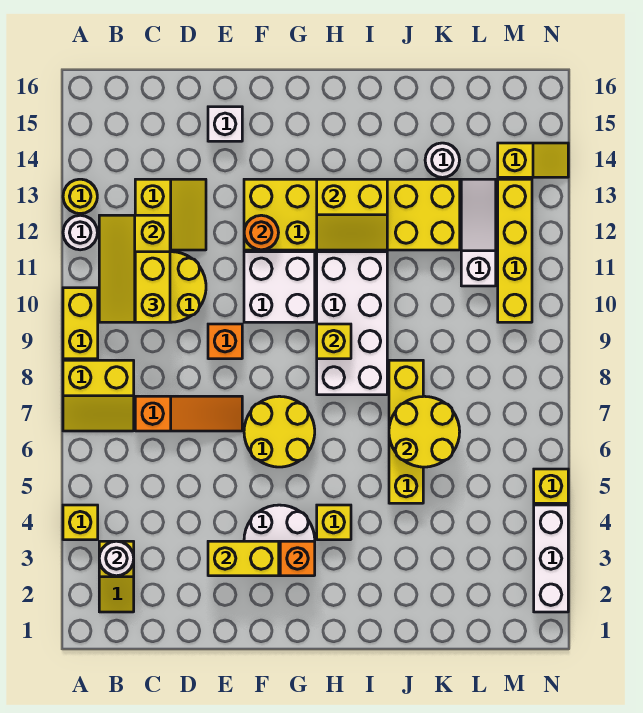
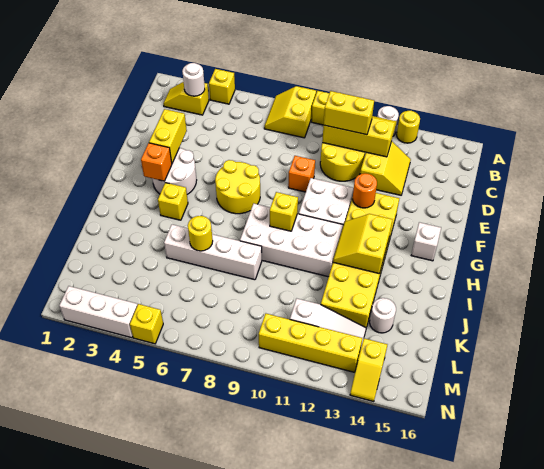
orange 1x3 slope [135,396,242,431] -> none
yellow 2x2 slope [135,179,206,250] -> yellow 2x2 slope turned to [360,141,411,195]
white 1x1 brick [208,107,242,141] -> white 1x1 brick moved to [411,222,441,261]
yellow 1x4 brick [389,360,423,503] -> white 1x4 brick [164,225,262,280]
yellow 2x2 round brick [389,396,460,467] -> yellow 1x1 round brick [188,216,213,251]

